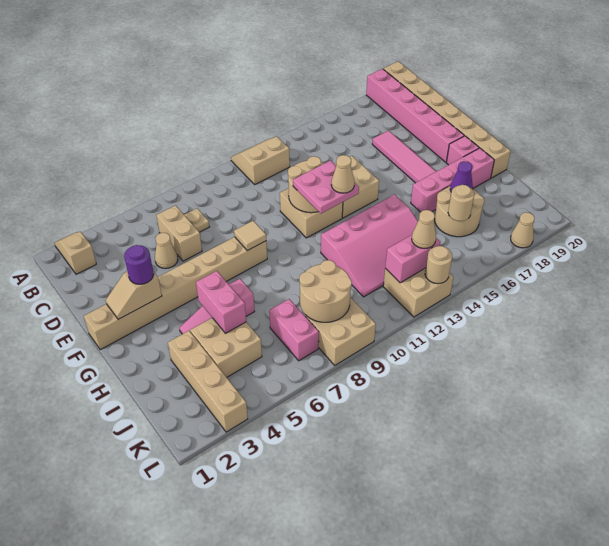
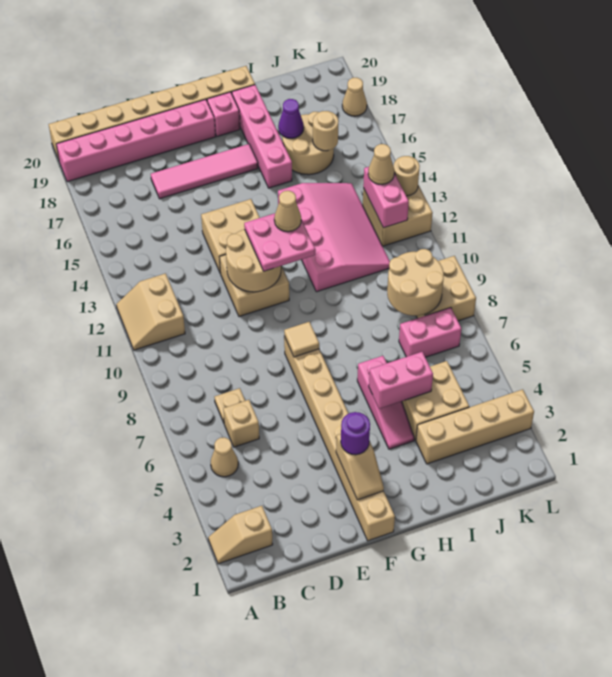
tan 1x2 brick [156,205,202,261] -> tan 1x1 brick [223,400,259,447]
tan 1x1 cone [155,233,178,269] -> tan 1x1 cone moved to [211,437,238,477]

